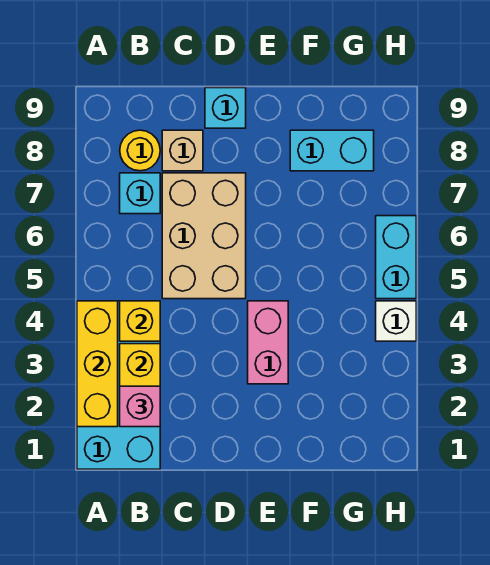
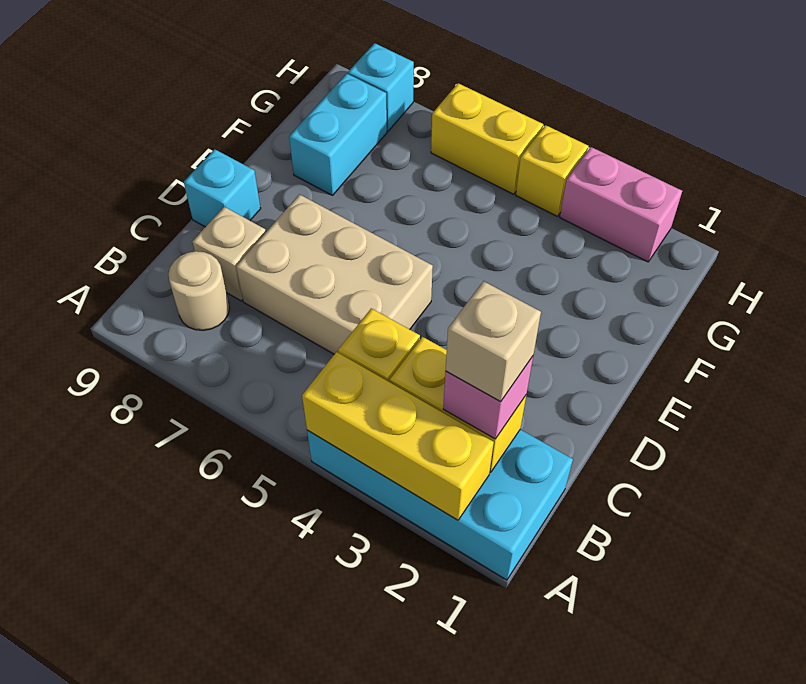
none -> tan 1x1 brick [446,281,541,401]
cyan 1x1 brick [120,173,160,214] -> cyan 1x1 brick moved to [348,43,414,131]
yellow 1x1 round brick [120,130,160,171] -> tan 1x1 round brick [168,251,229,330]
pink 1x2 brick [248,301,288,384] -> pink 1x2 brick moved to [560,147,682,262]
white 1x1 brick [376,301,416,341] -> yellow 1x1 brick [516,125,588,216]
cyan 1x2 brick [376,216,416,299] -> yellow 1x2 brick [431,83,543,194]

